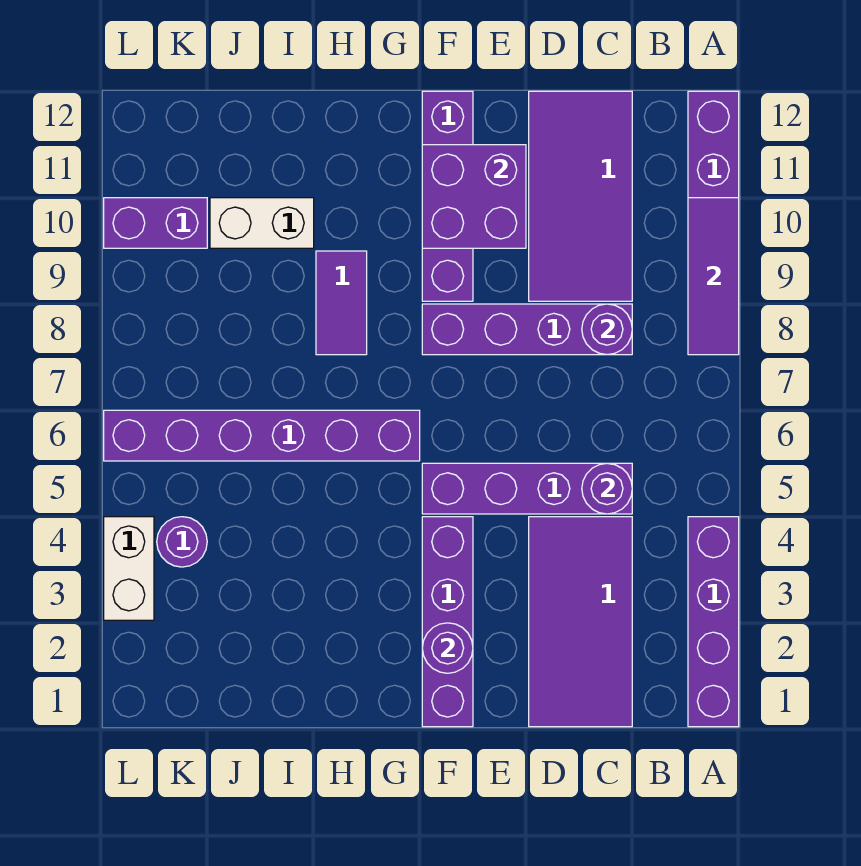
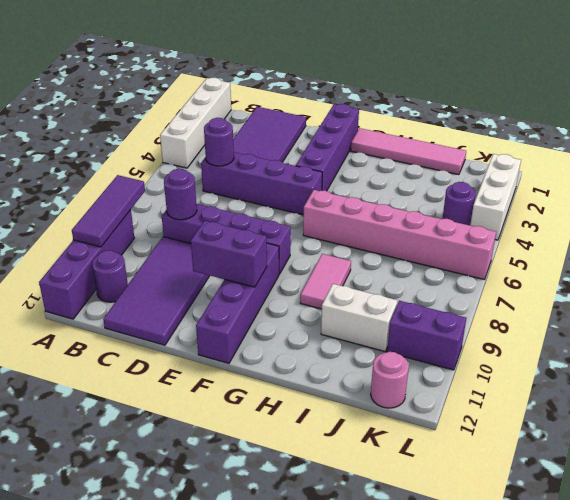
purple 1x4 brick [688,517,739,727] -> white 1x4 brick [160,78,231,168]
purple 2x2 brick [422,145,526,248] -> purple 1x2 brick [191,221,267,287]
purple 1x1 round brick [422,623,473,673] -> purple 1x1 round brick moved to [92,250,128,302]
none -> pink 1x4 tile [351,128,466,175]
purple 1x6 brick [104,410,420,461] -> pink 1x6 brick [303,190,496,280]
purple 1x2 tile [316,251,367,355] -> pink 1x2 tile [300,254,351,309]
none -> pink 1x1 round brick [371,352,409,408]
white 1x2 brick [104,517,154,620] -> white 1x3 brick [470,154,521,240]

